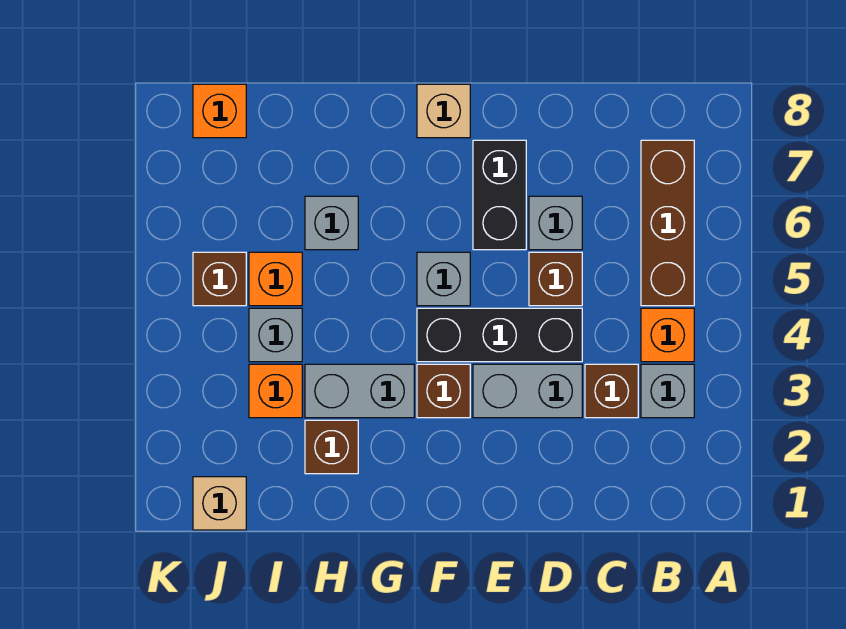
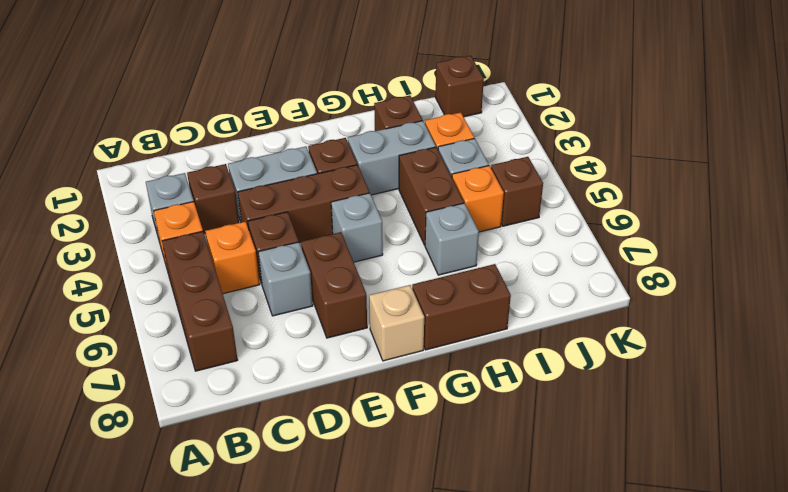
black 1x3 brick [417,308,582,362] -> brown 1x3 brick [238,165,369,243]
black 1x2 brick [473,140,526,250] -> brown 1x2 brick [301,232,367,338]
none -> brown 1x2 brick [412,264,511,350]
none -> brown 1x2 brick [399,147,464,245]
tan 1x1 brick [193,477,246,530] -> brown 1x1 brick [435,56,484,117]
orange 1x1 brick [193,84,246,138] -> orange 1x1 brick moved to [205,222,260,294]

